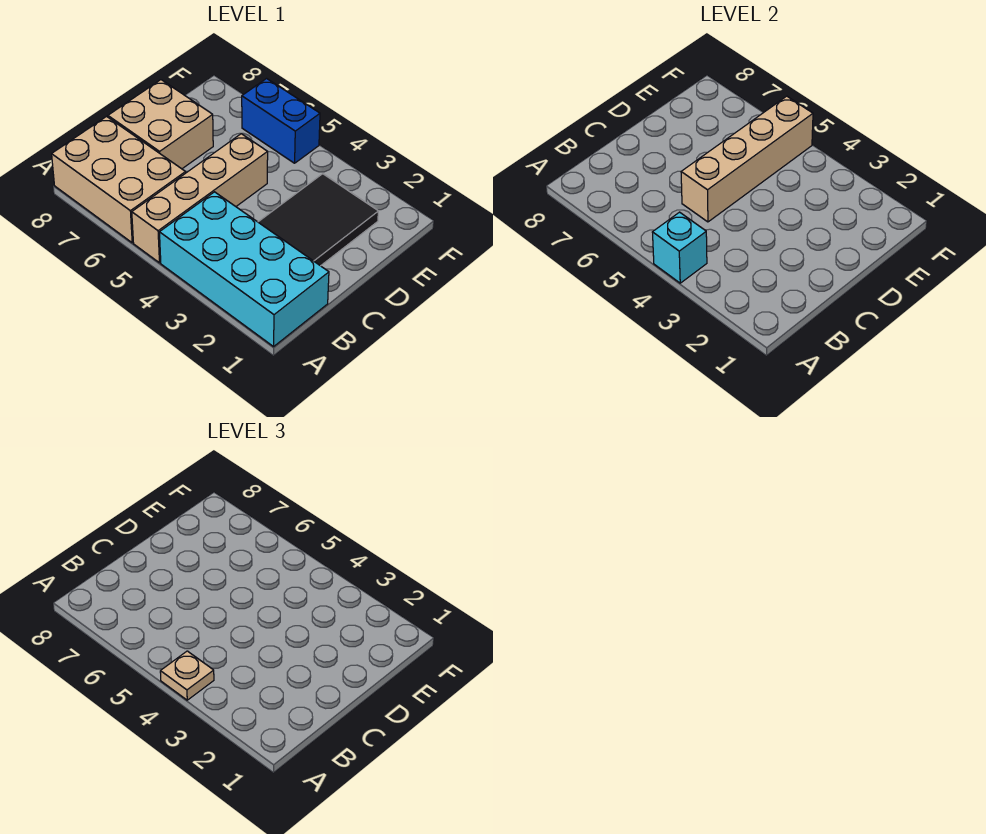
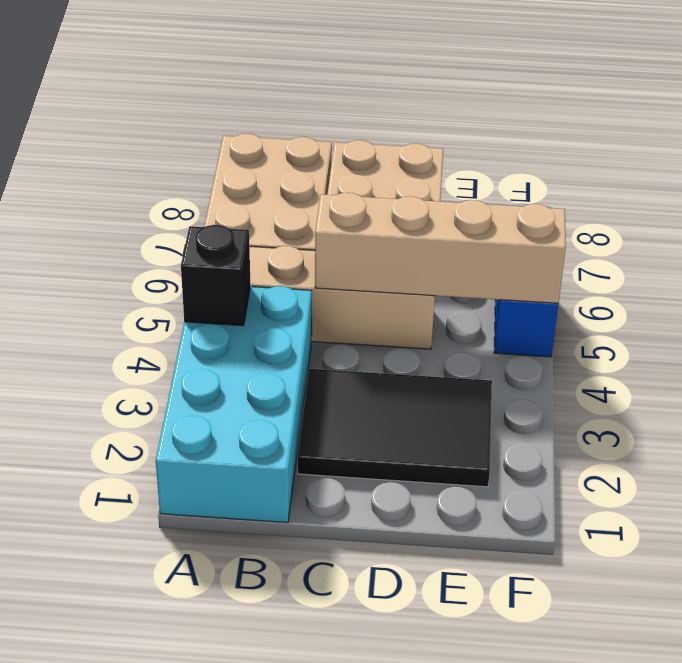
cyan 1x1 brick [652,212,707,283] -> black 1x1 brick [181,225,251,326]
tan 1x1 plate [160,651,214,700] -> none

